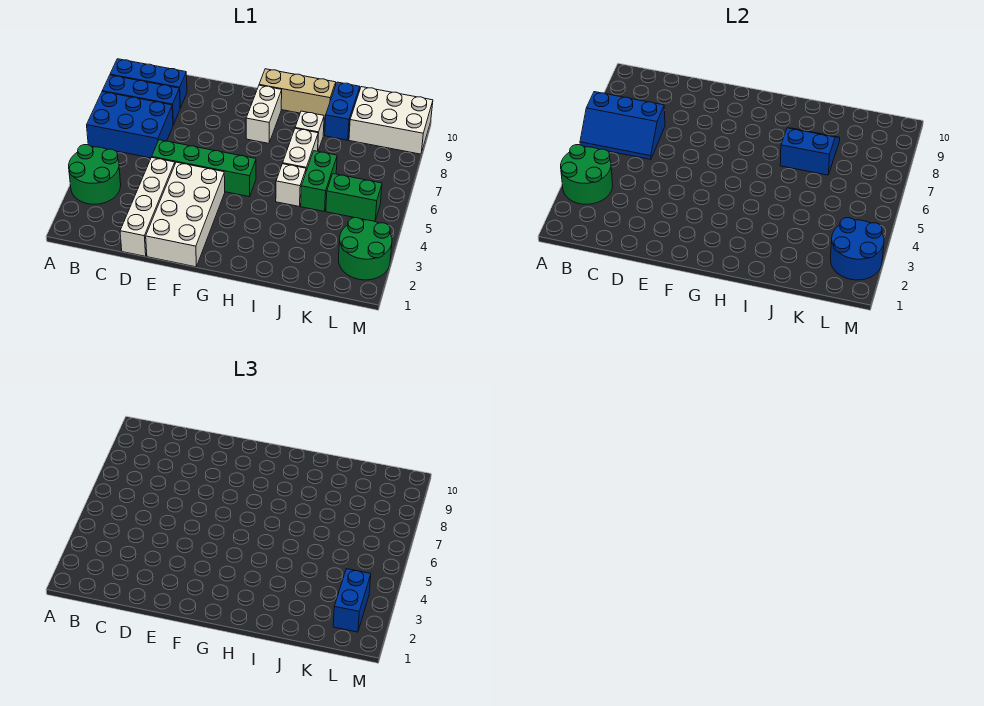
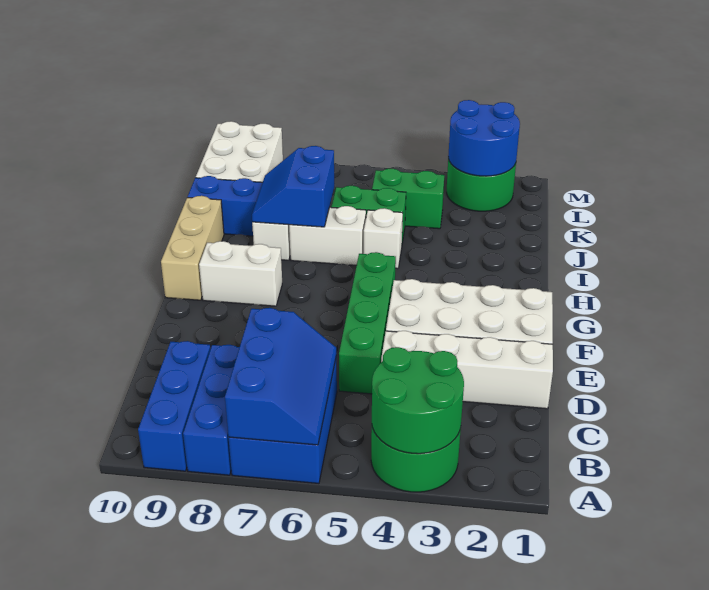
green 1x2 brick [326,174,382,221] -> green 1x2 brick turned to [372,169,444,229]
blue 1x2 brick [333,569,371,632] -> none

